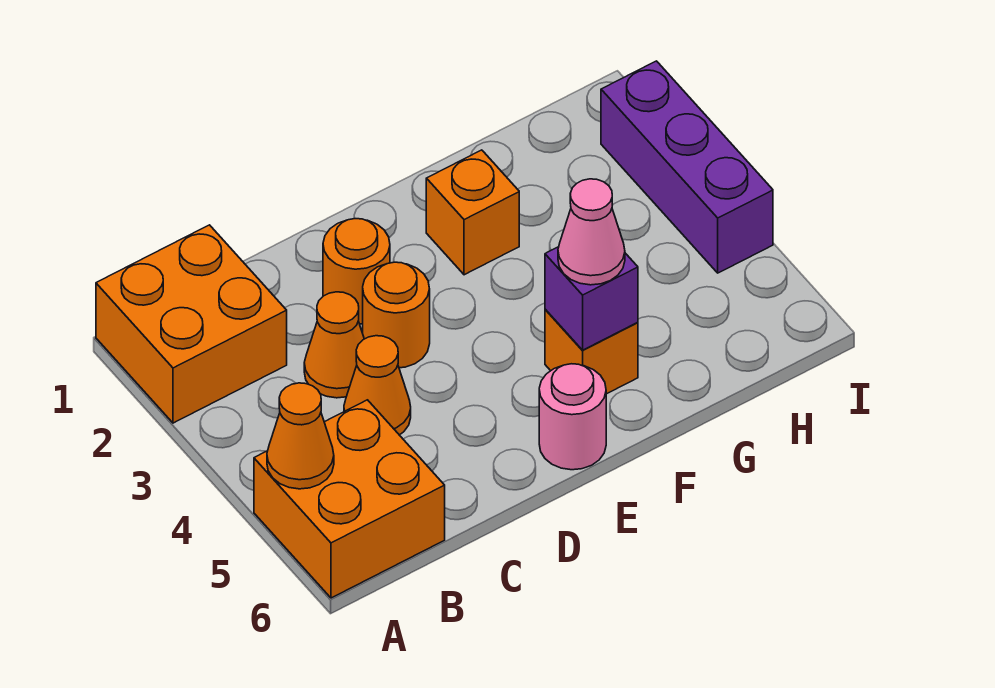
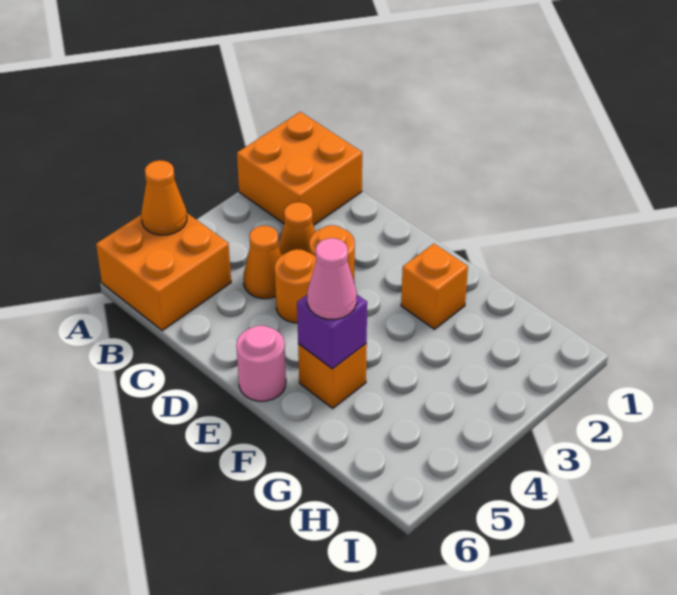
orange 1x1 round brick [323,218,390,324] -> orange 1x1 round brick moved to [275,249,316,323]
purple 1x3 brick [601,61,773,273] -> none

